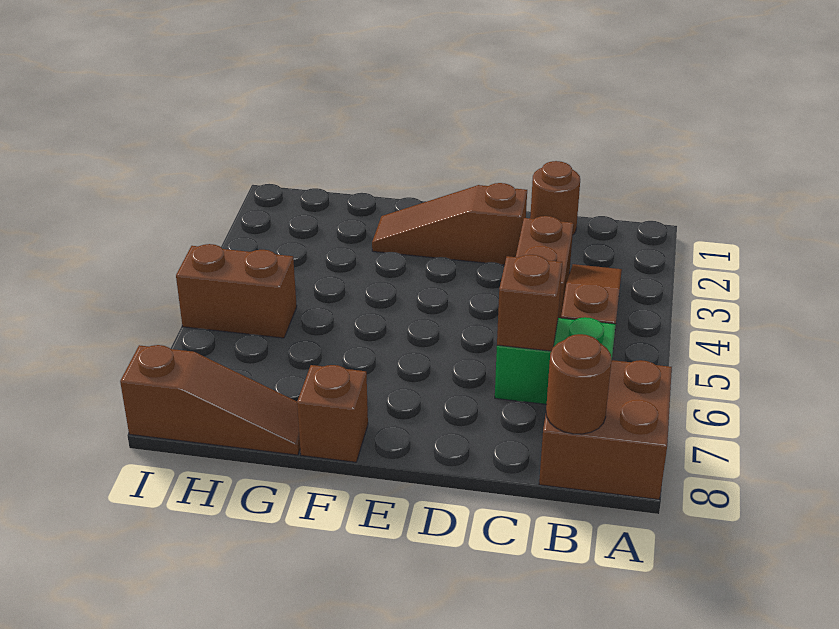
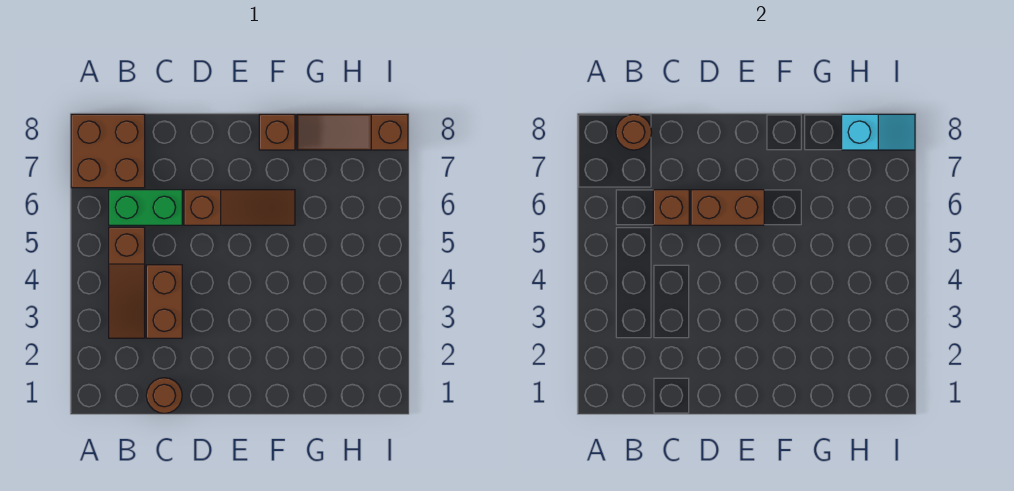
brown 1x3 slope [372,183,527,265] -> brown 1x3 slope moved to [184,190,295,225]
brown 1x2 brick [176,244,297,338] -> brown 1x2 brick moved to [691,190,764,225]
none -> cyan 1x2 slope [842,114,915,150]

